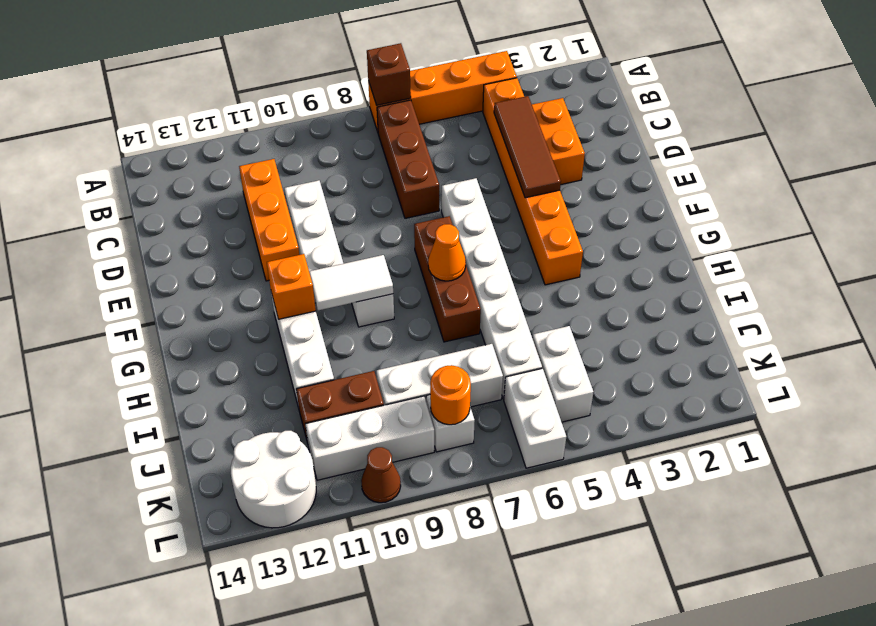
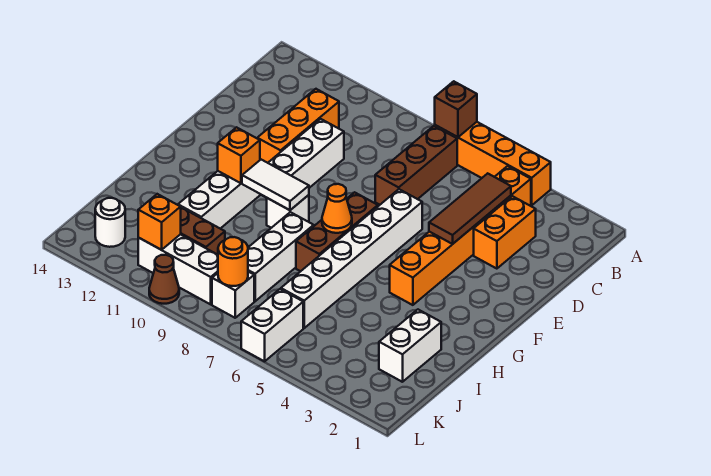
white 1x2 brick [532,326,593,422] -> white 1x2 brick moved to [379,310,441,382]
white 1x3 brick [376,344,503,407] -> white 1x3 brick turned to [248,212,314,301]
none -> orange 1x1 brick [138,194,181,250]
white 2x2 round brick [231,431,316,528] -> white 1x1 round brick [95,198,125,247]

